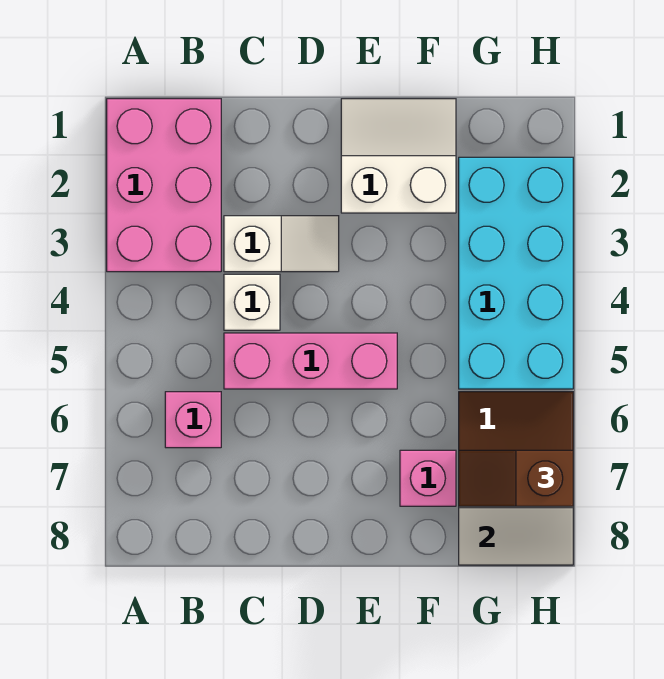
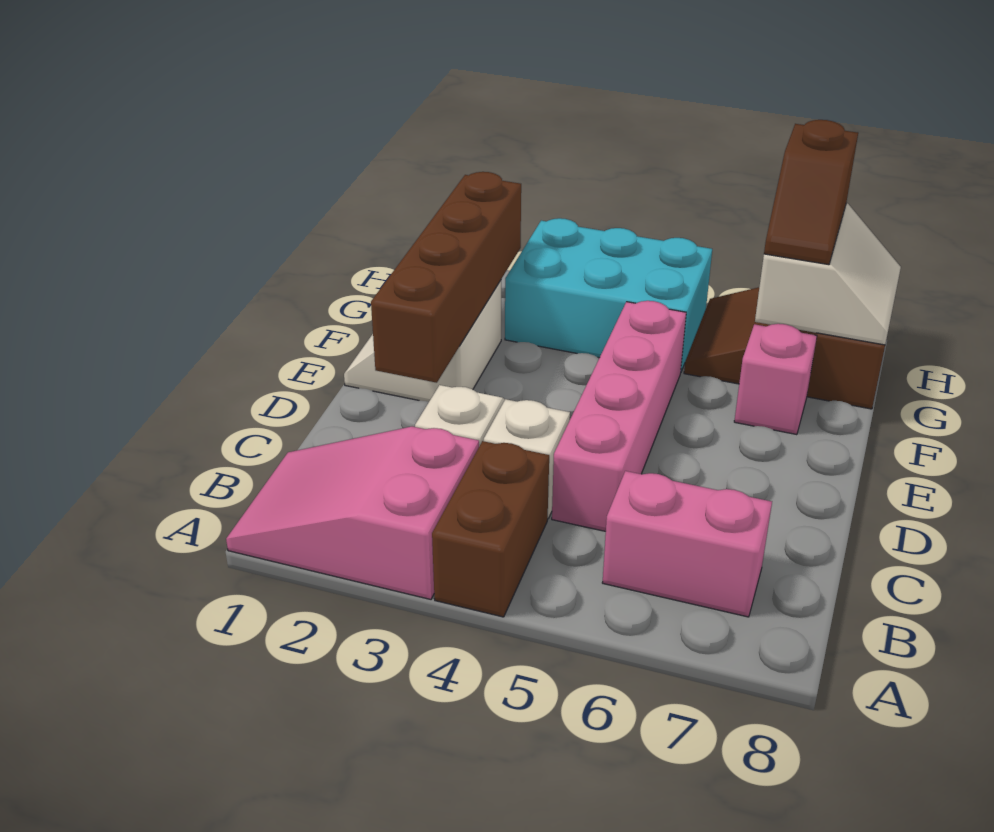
pink 2x3 brick [107,99,221,272] -> pink 2x3 slope [226,426,479,599]
none -> brown 1x2 brick [432,441,549,617]
pink 1x1 brick [165,392,221,448] -> pink 1x2 brick [602,471,772,617]
pink 1x3 brick [224,333,397,389] -> pink 1x4 brick [552,301,686,531]
none -> brown 1x4 brick [371,172,521,383]
cyan 2x4 brick [459,157,573,389] -> cyan 2x3 brick [505,218,712,372]

